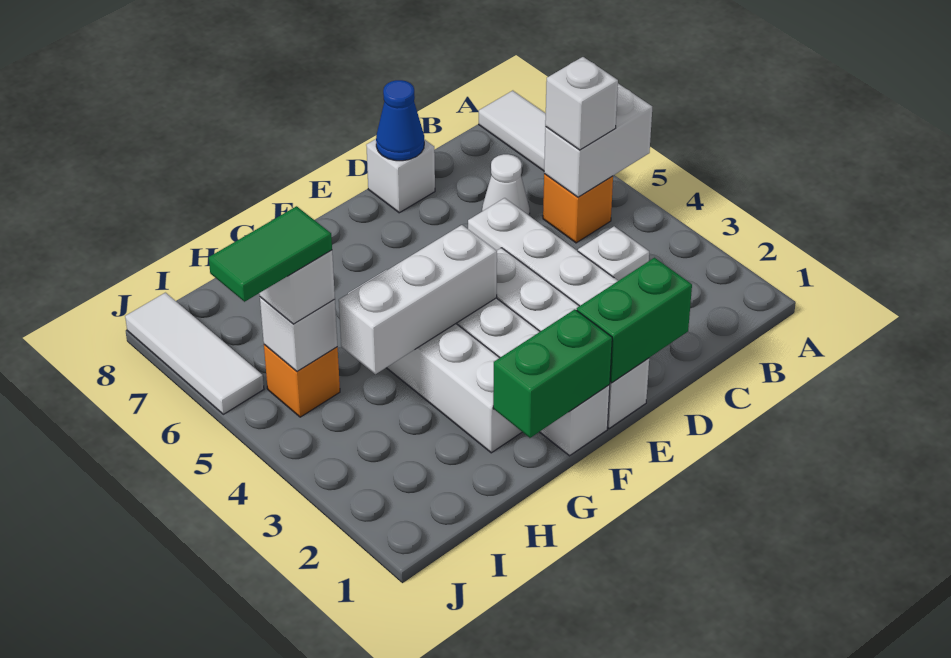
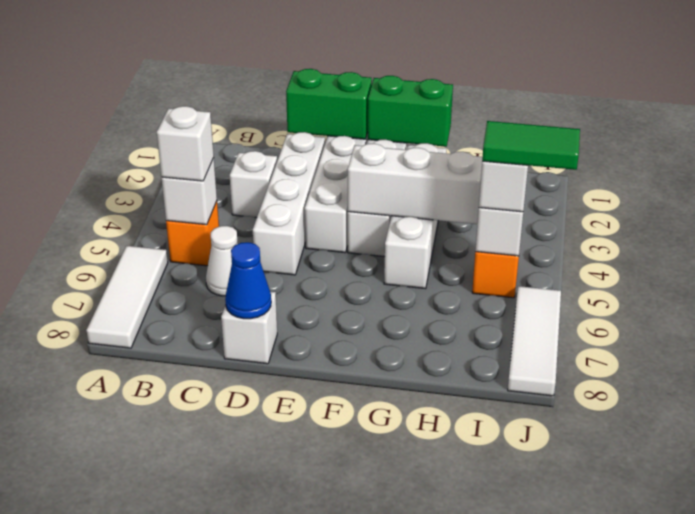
white 1x2 brick [544,84,652,197] -> white 1x1 brick [162,158,217,225]

